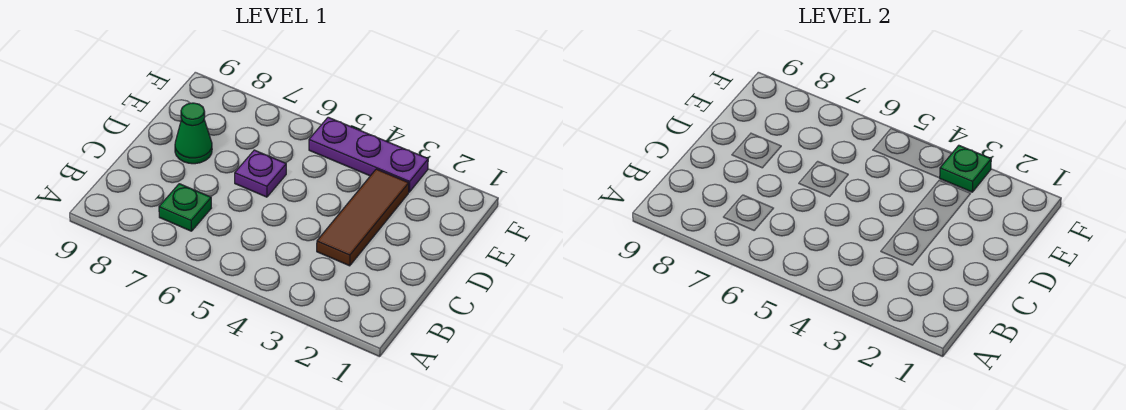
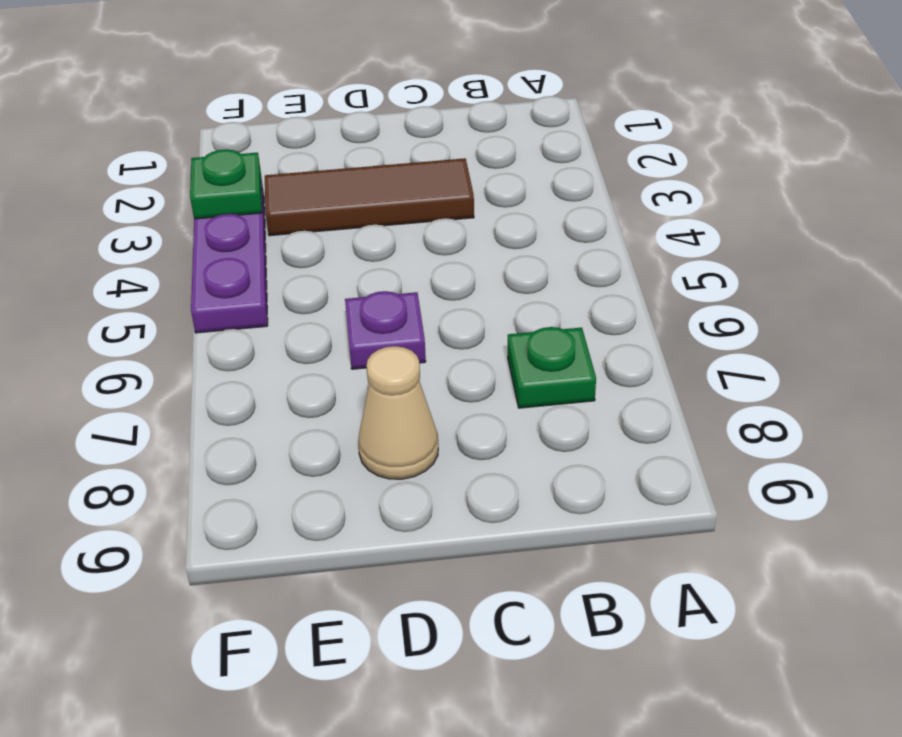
green 1x1 cone [175,103,212,164] -> tan 1x1 cone [358,346,438,479]

